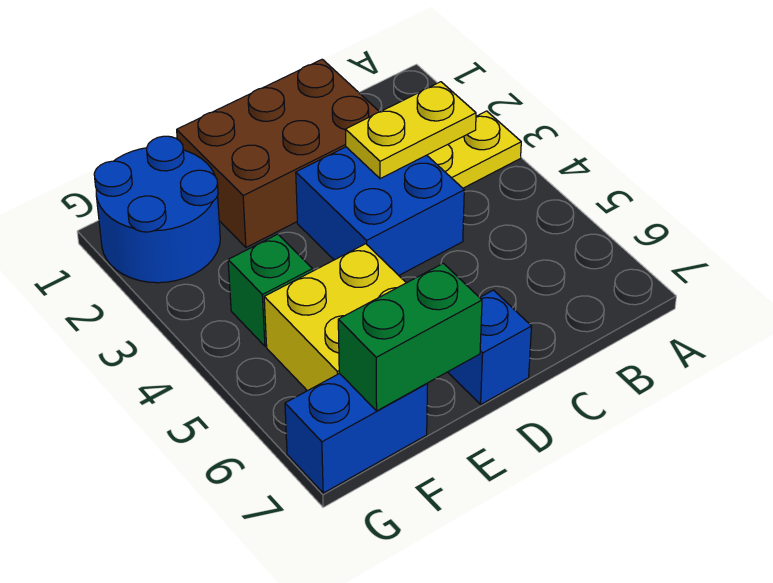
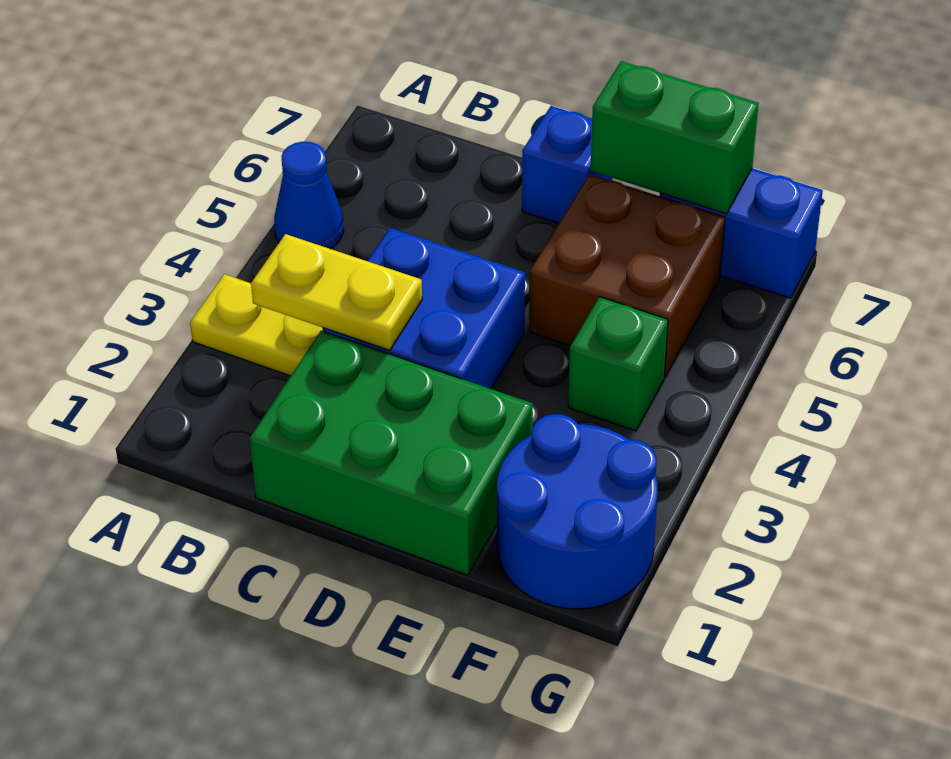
none -> blue 1x1 cone [274,142,344,249]
brown 2x3 brick [177,59,379,247] -> green 2x3 brick [249,331,533,575]
yellow 2x2 brick [264,244,406,391] -> brown 2x2 brick [529,174,725,377]

